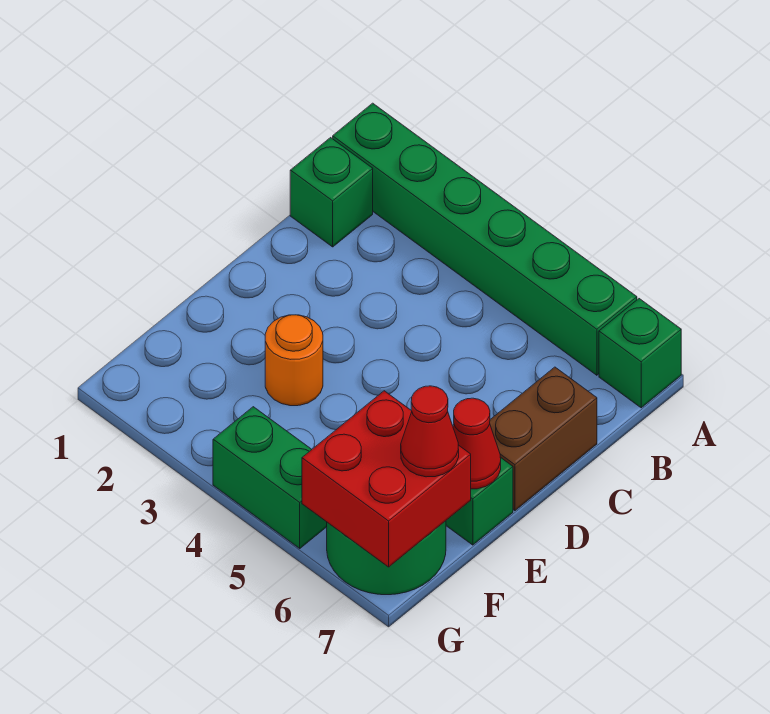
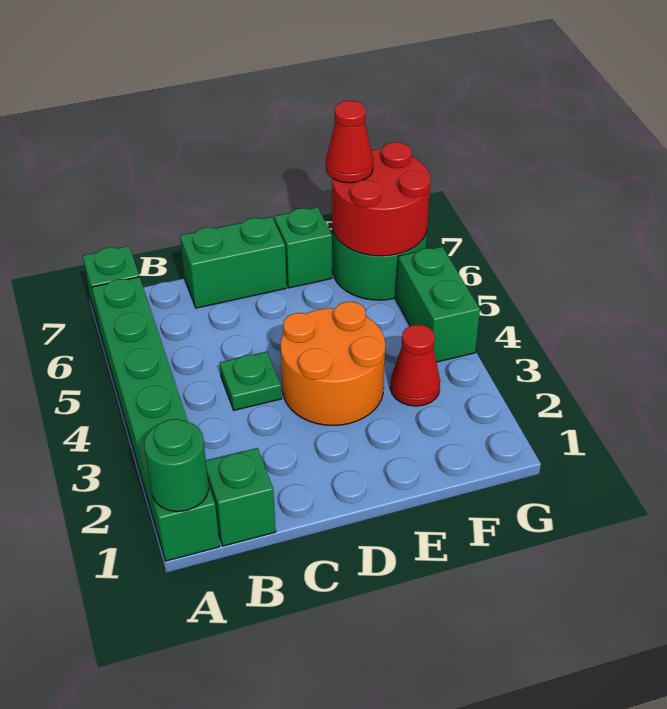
none -> green 1x1 round brick [144,419,209,512]
none -> green 1x1 plate [220,351,282,410]
brown 1x2 brick [490,367,597,511] -> green 1x2 brick [180,217,287,308]
orange 1x1 round brick [265,315,323,406] -> orange 2x2 round brick [281,302,385,426]
red 1x1 cone [453,398,501,489] -> red 1x1 cone moved to [390,325,440,406]
red 2x2 brick [302,391,471,567] -> red 2x2 round brick [332,142,430,256]

